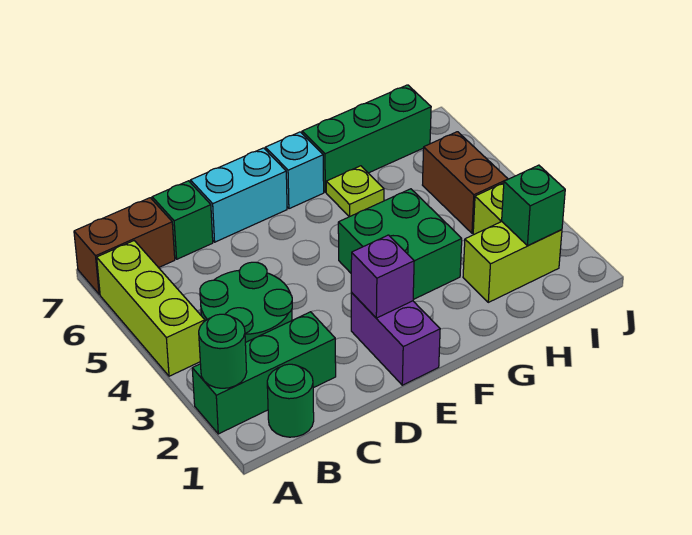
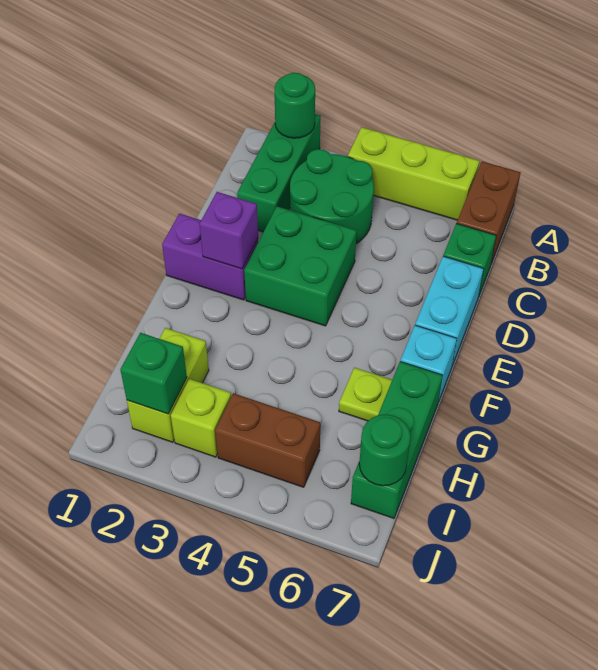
green 1x1 round brick [267,364,314,437] -> green 1x1 round brick moved to [359,414,411,486]
green 2x2 brick [338,189,462,300] -> green 2x2 brick moved to [244,206,357,326]

